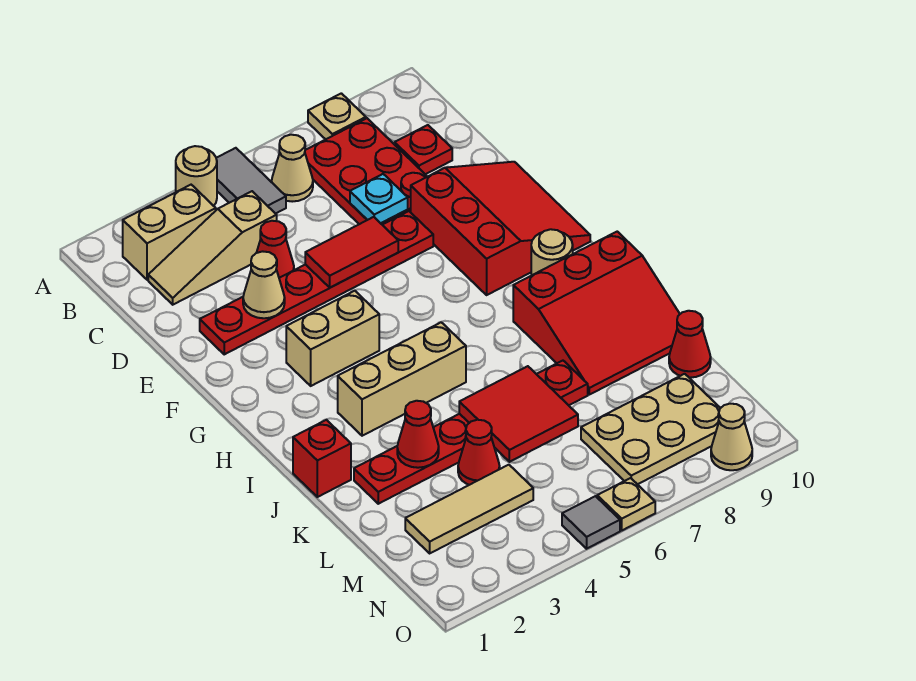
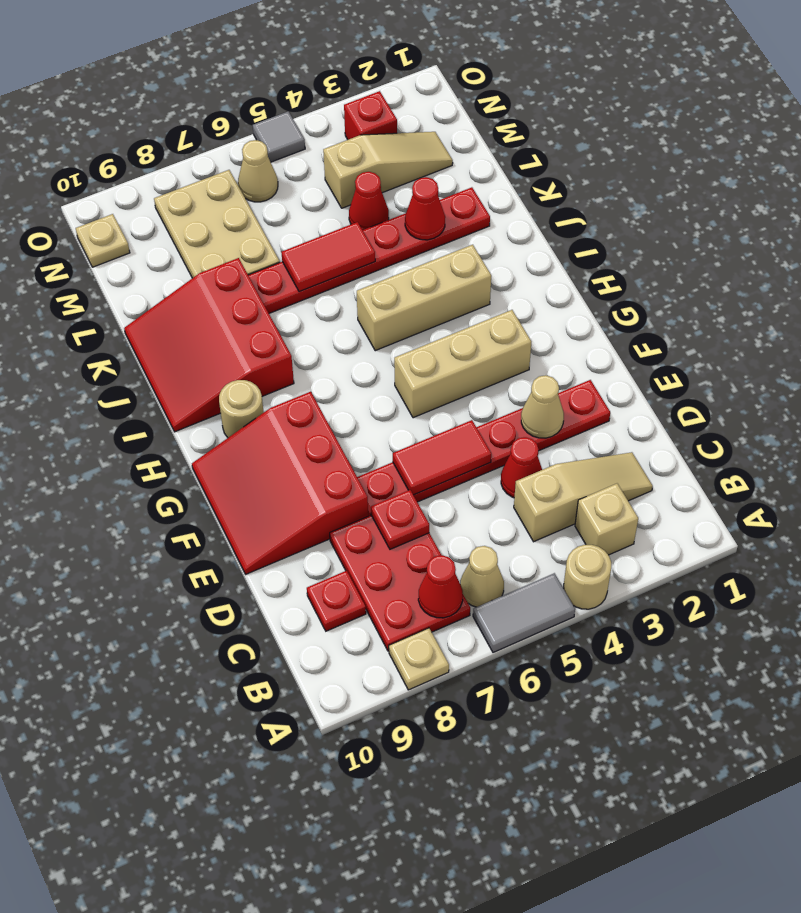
grey 1x2 tile [216,148,286,214] -> grey 1x2 tile turned to [473,573,575,653]
tan 1x2 brick [123,185,216,280] -> tan 1x1 brick [575,484,638,555]
cyan 1x1 plate [350,174,408,223] -> red 1x1 plate [371,490,429,549]
tan 1x2 brick [286,291,379,386] -> tan 1x3 brick [394,310,531,418]
red 3x3 slope [513,232,680,395] -> red 3x3 slope turned to [124,258,294,432]
red 1x1 brick [293,420,351,497] -> red 1x1 brick moved to [344,91,397,140]
red 2x2 tile [459,366,578,462] -> red 1x2 tile [281,222,375,292]
red 1x1 cone [669,311,711,378] -> red 1x1 cone moved to [418,555,463,618]
tan 1x3 tile [405,465,533,553] -> tan 1x3 slope [323,132,453,208]
tan 2x3 plate [581,374,720,484] -> tan 2x3 plate turned to [154,170,280,278]
tan 1x1 plate [597,478,655,530] -> tan 1x1 plate moved to [76,214,130,267]
tan 1x1 cone [711,404,752,470] -> tan 1x1 cone moved to [238,140,278,202]

